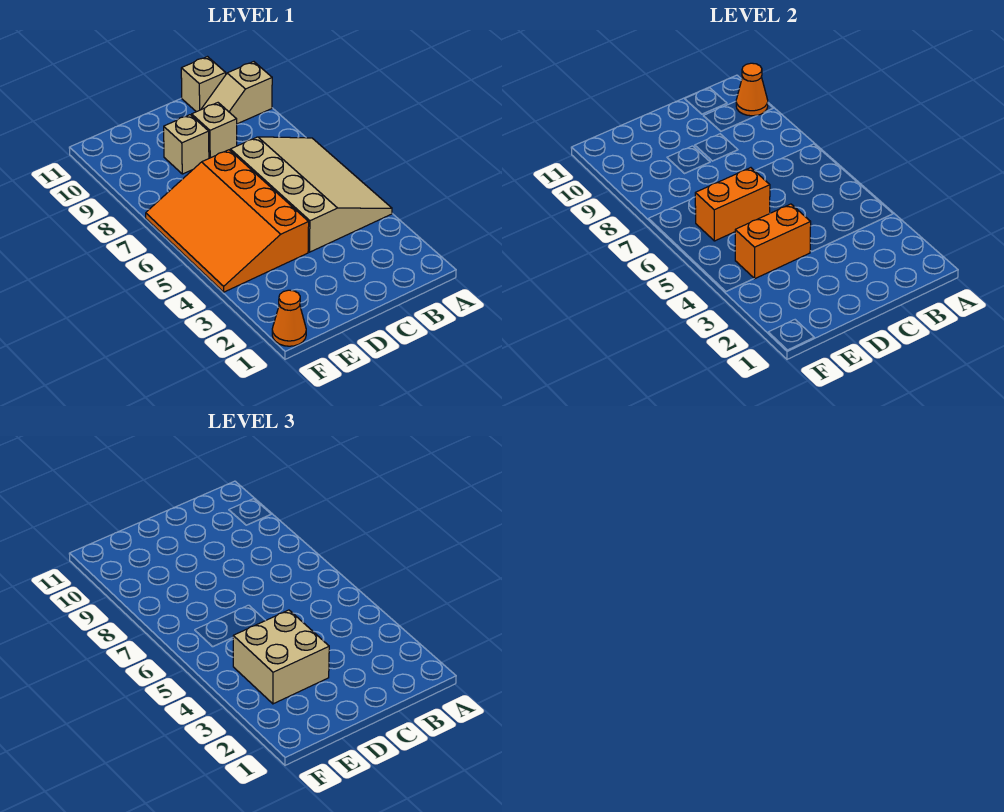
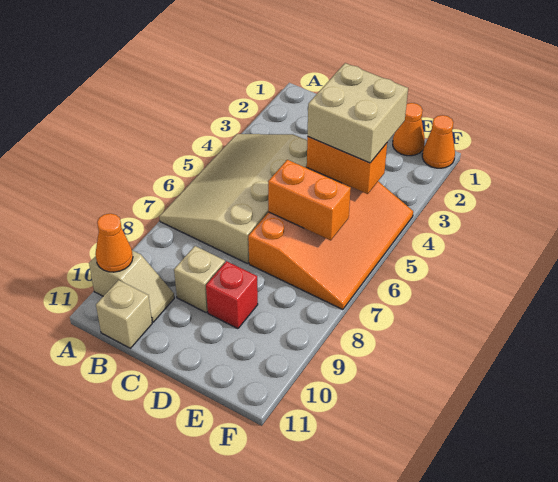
tan 1x1 brick [164,115,209,174] -> red 1x1 brick [206,261,258,329]
none -> orange 1x1 cone [393,103,425,156]

